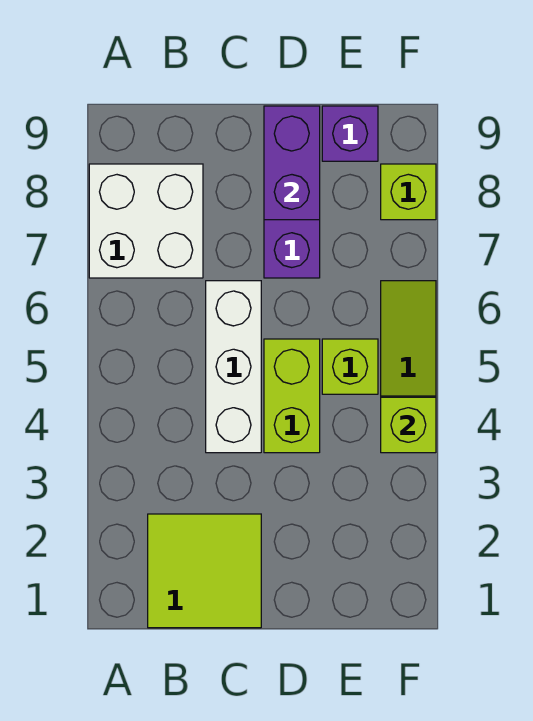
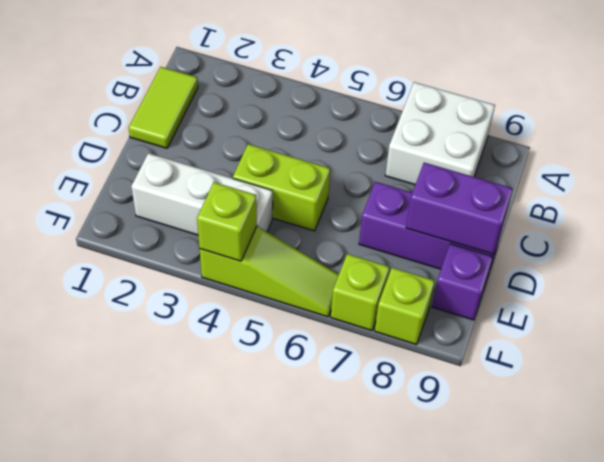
lime 2x2 tile [148,514,261,628] -> lime 1x2 tile [129,67,198,148]
white 1x3 brick [206,281,261,453] -> white 1x3 brick moved to [131,153,273,235]
lime 1x1 brick [322,339,378,394] -> lime 1x1 brick moved to [331,254,389,331]

